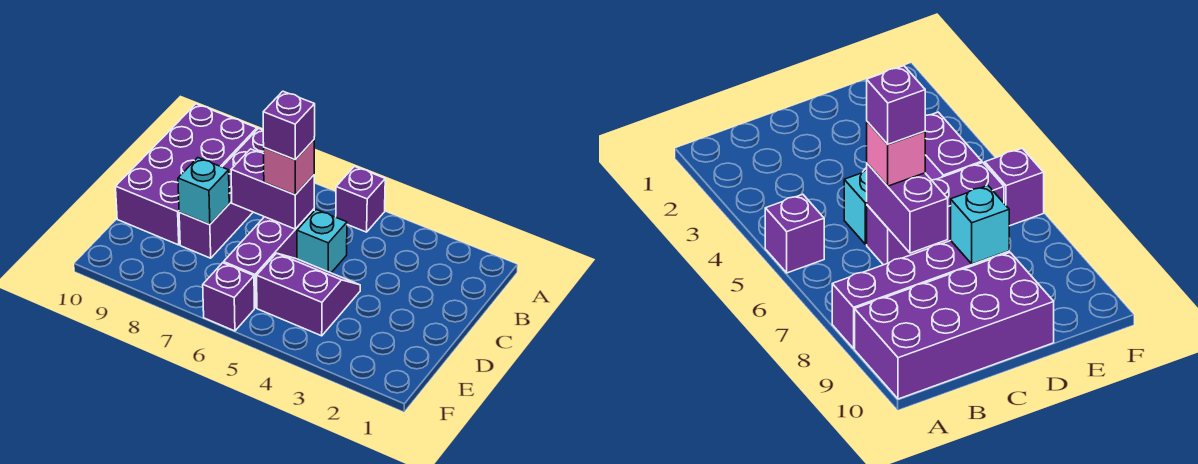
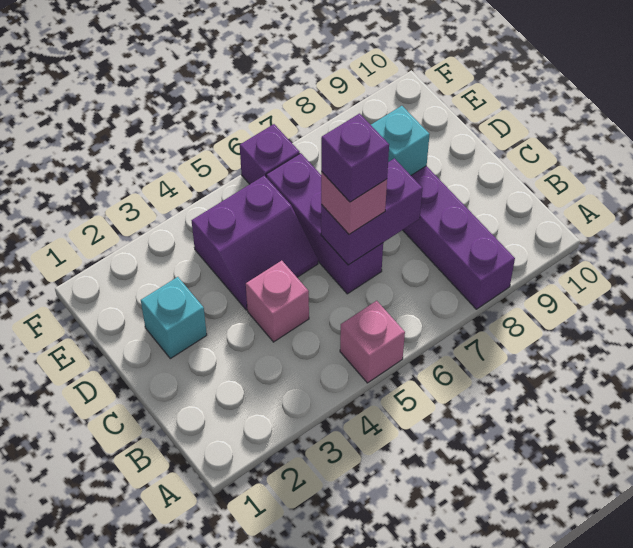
purple 1x1 brick [336,166,385,232] -> pink 1x1 brick [340,301,405,383]
purple 2x4 brick [116,104,257,245] -> none
none -> pink 1x1 brick [246,261,309,342]
cyan 1x1 brick [297,210,347,273] -> cyan 1x1 brick moved to [141,277,207,359]

